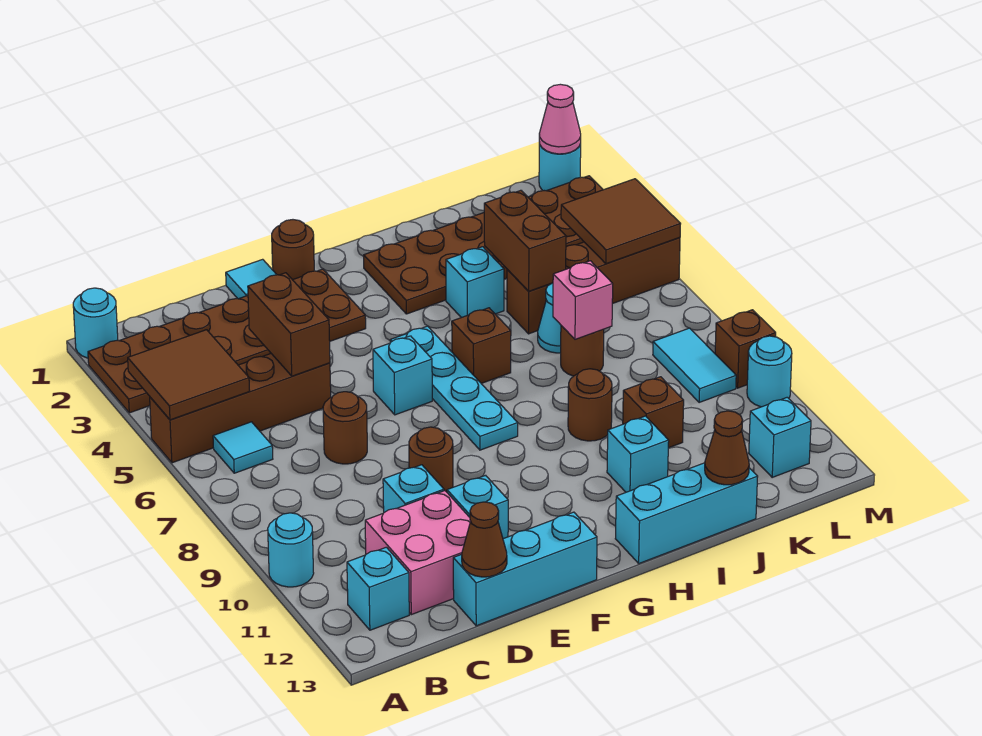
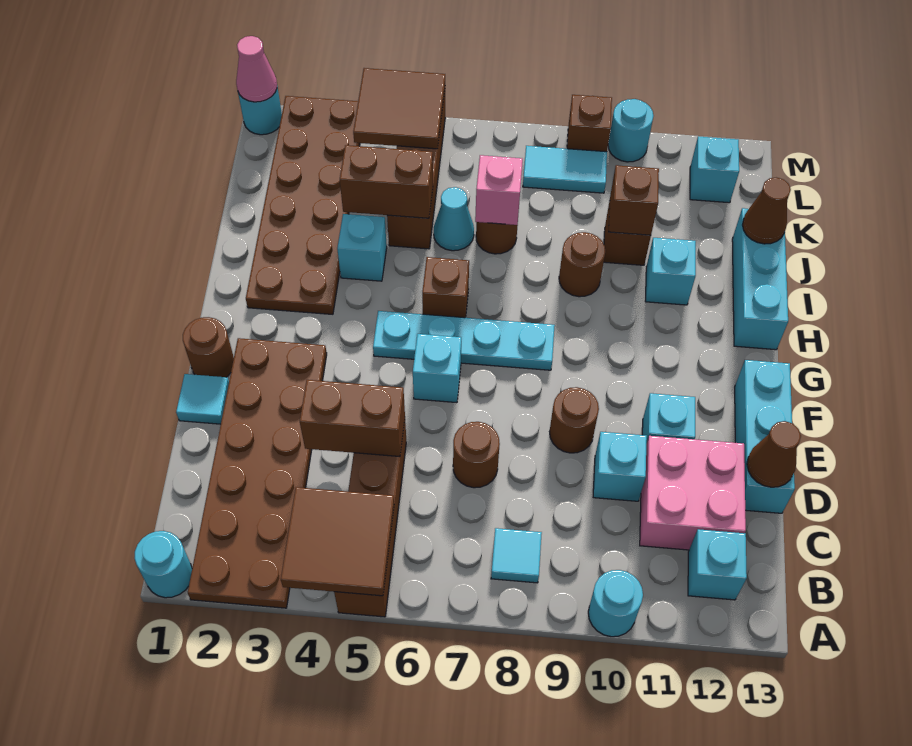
cyan 1x1 tile [213,422,273,473] -> cyan 1x1 tile moved to [491,528,542,583]
none -> brown 1x1 brick [609,165,659,235]

